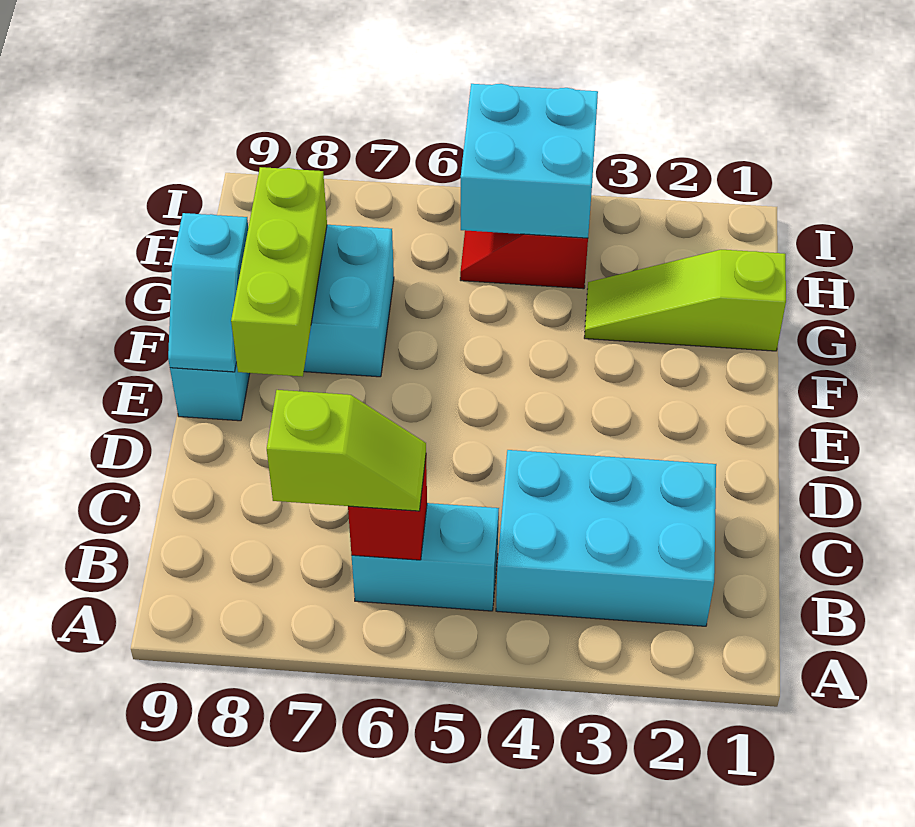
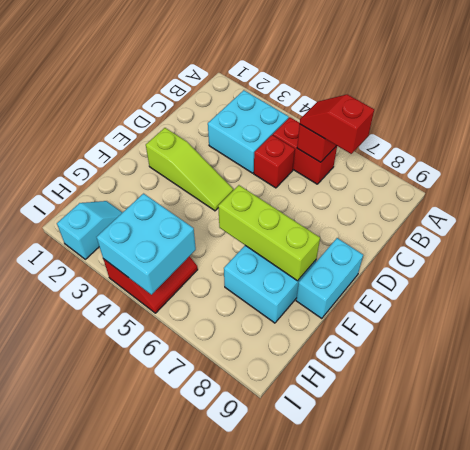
cyan 2x3 brick [496,450,716,626] -> cyan 2x2 brick [208,90,289,173]
cyan 1x2 brick [352,503,499,611] -> red 1x2 brick [273,117,337,184]
lime 1x2 slope [267,390,426,511] -> red 1x2 slope [300,94,374,154]
none -> red 1x1 brick [254,135,295,188]
lime 1x3 brick [231,167,327,377] -> lime 1x3 brick turned to [218,185,320,281]
cyan 1x2 slope [168,213,248,372] -> cyan 1x2 slope moved to [57,201,123,259]
lime 1x3 slope [584,250,786,351] -> lime 1x3 slope moved to [146,128,233,211]

